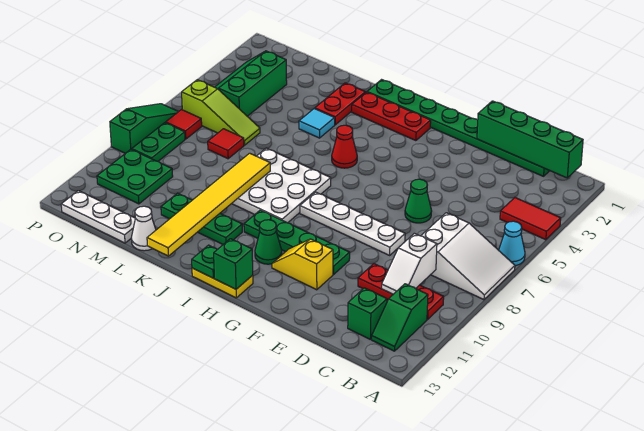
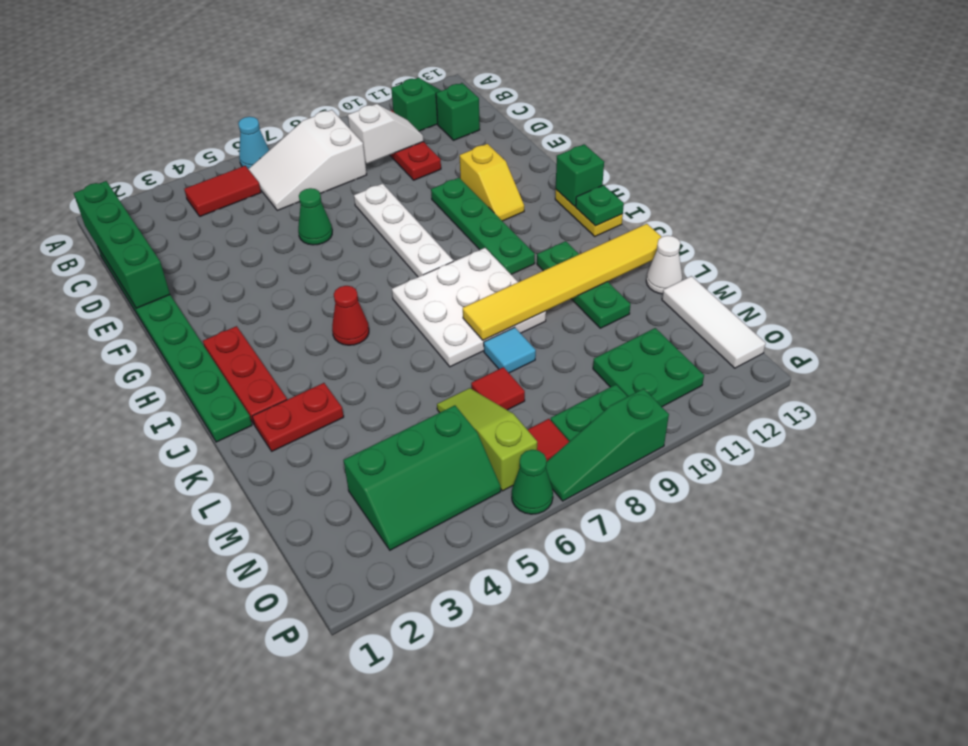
red 1x2 tile [500,198,561,240] -> red 1x2 tile turned to [184,166,261,216]
white 2x3 slope [421,213,515,300] -> white 2x3 slope turned to [249,110,367,210]
green 1x1 cone [255,220,282,264] -> green 1x1 cone moved to [512,450,553,514]
cyan 1x1 tile [299,109,335,138] -> cyan 1x1 tile moved to [484,327,536,373]
white 1x3 plate [61,191,135,243] -> white 1x3 tile [662,276,766,368]

